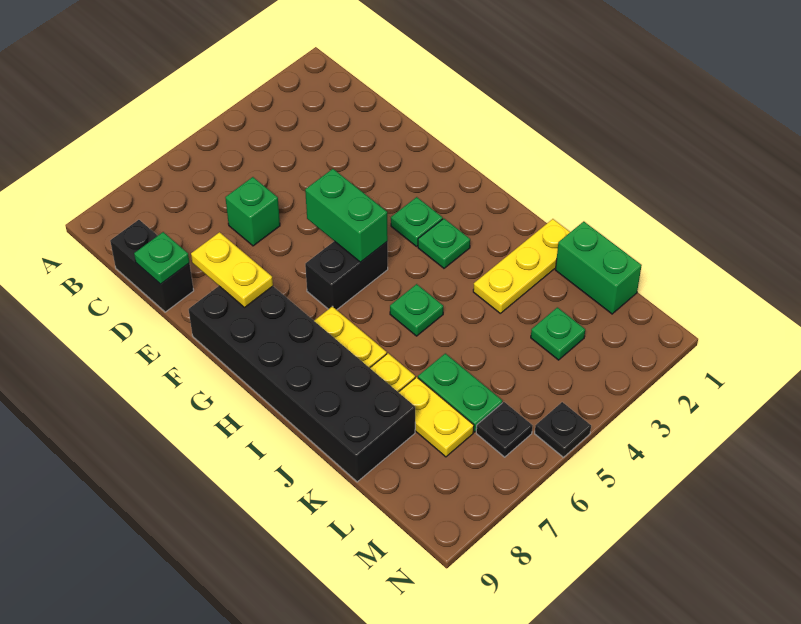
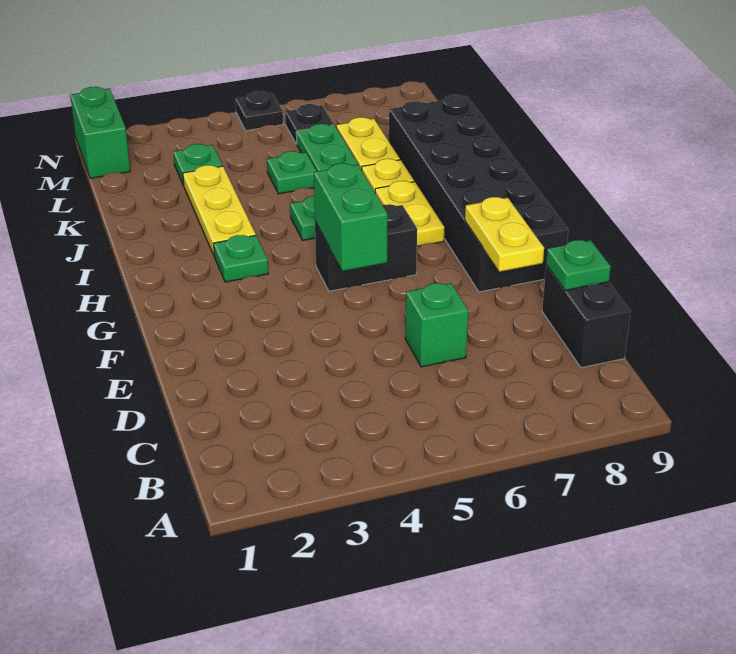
green 1x1 plate [391,197,443,246] -> green 1x1 plate moved to [267,151,316,194]
yellow 1x3 plate [473,219,570,313] -> yellow 1x3 plate turned to [183,165,256,255]
green 1x2 brick [555,221,642,314] -> green 1x2 brick moved to [70,87,130,178]

